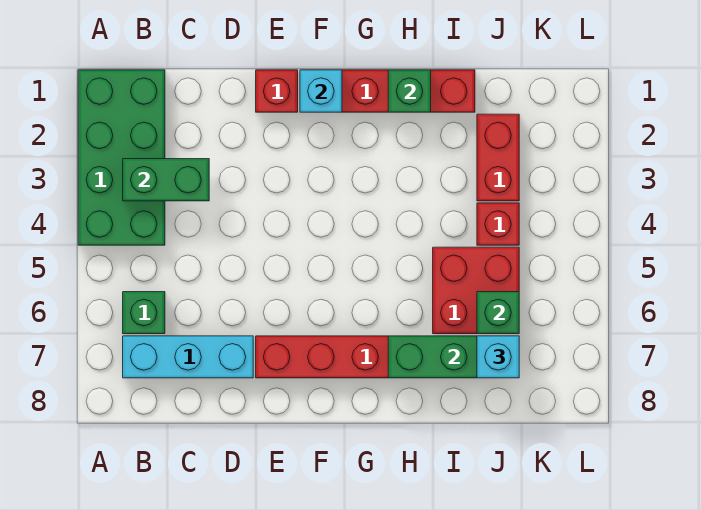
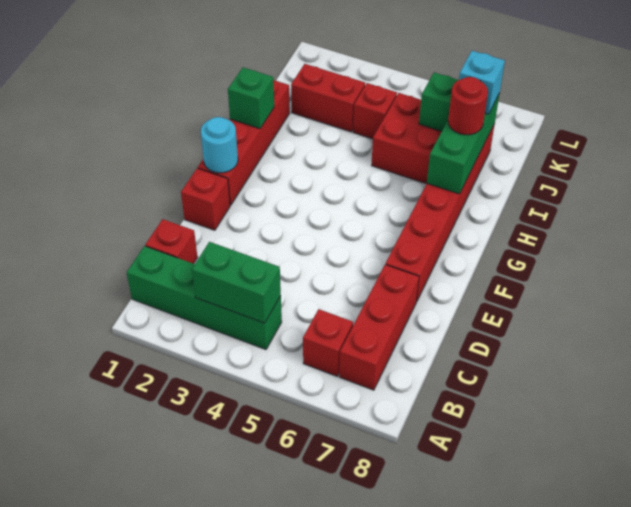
green 2x4 brick [78,70,165,245] -> green 1x4 brick [127,246,282,350]
green 1x2 brick [123,159,209,201] -> green 1x2 brick turned to [192,242,281,323]
green 1x1 brick [123,292,165,334] -> red 1x1 brick [303,309,353,376]
cyan 1x3 brick [123,336,253,378] -> red 1x3 brick [339,265,419,390]
none -> red 1x1 brick [145,219,198,264]
cyan 1x1 brick [300,70,342,112] -> cyan 1x1 round brick [201,117,238,173]
none -> red 1x1 round brick [448,77,488,135]

